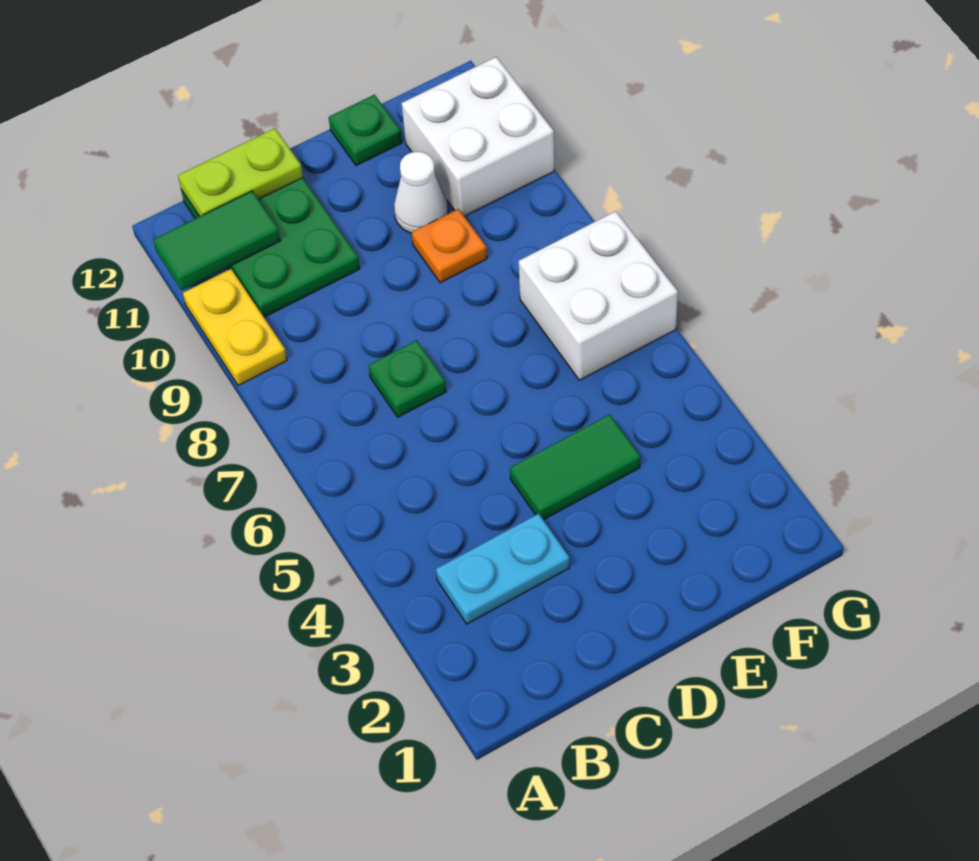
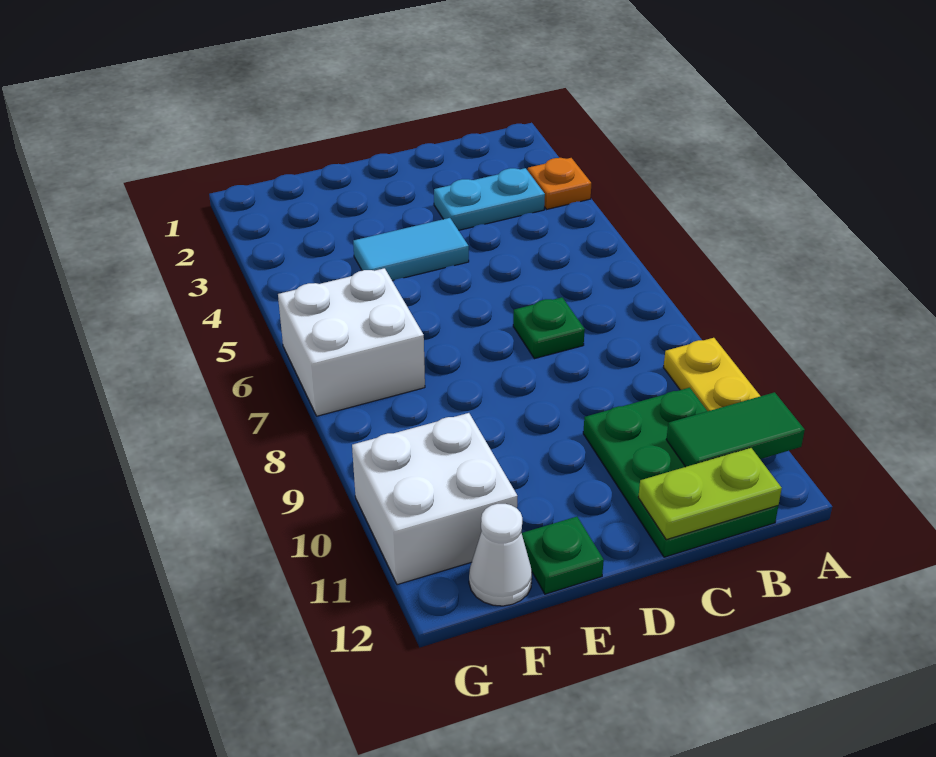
green 1x2 tile [510,415,640,520] -> cyan 1x2 tile [353,218,469,281]
orange 1x1 plate [412,209,487,283] -> orange 1x1 plate moved to [528,158,591,209]
white 1x1 cone [394,151,448,233] -> white 1x1 cone moved to [469,504,532,606]

